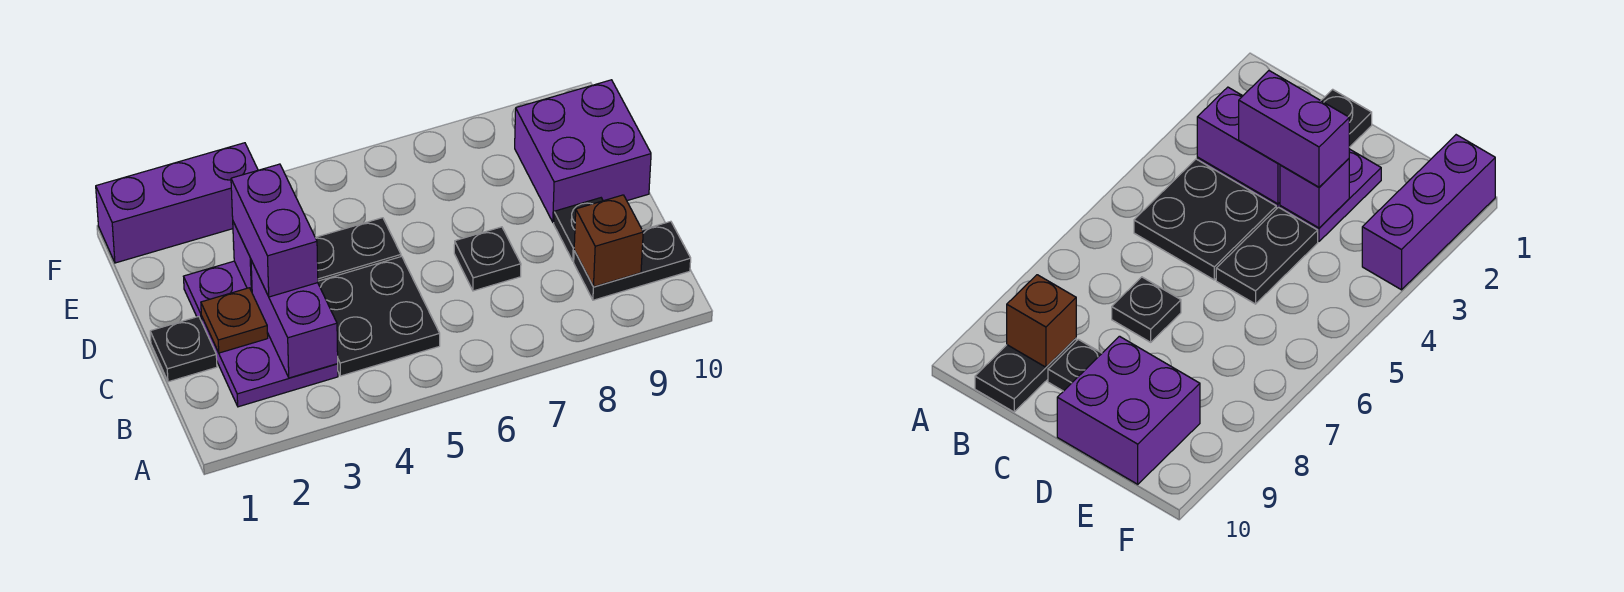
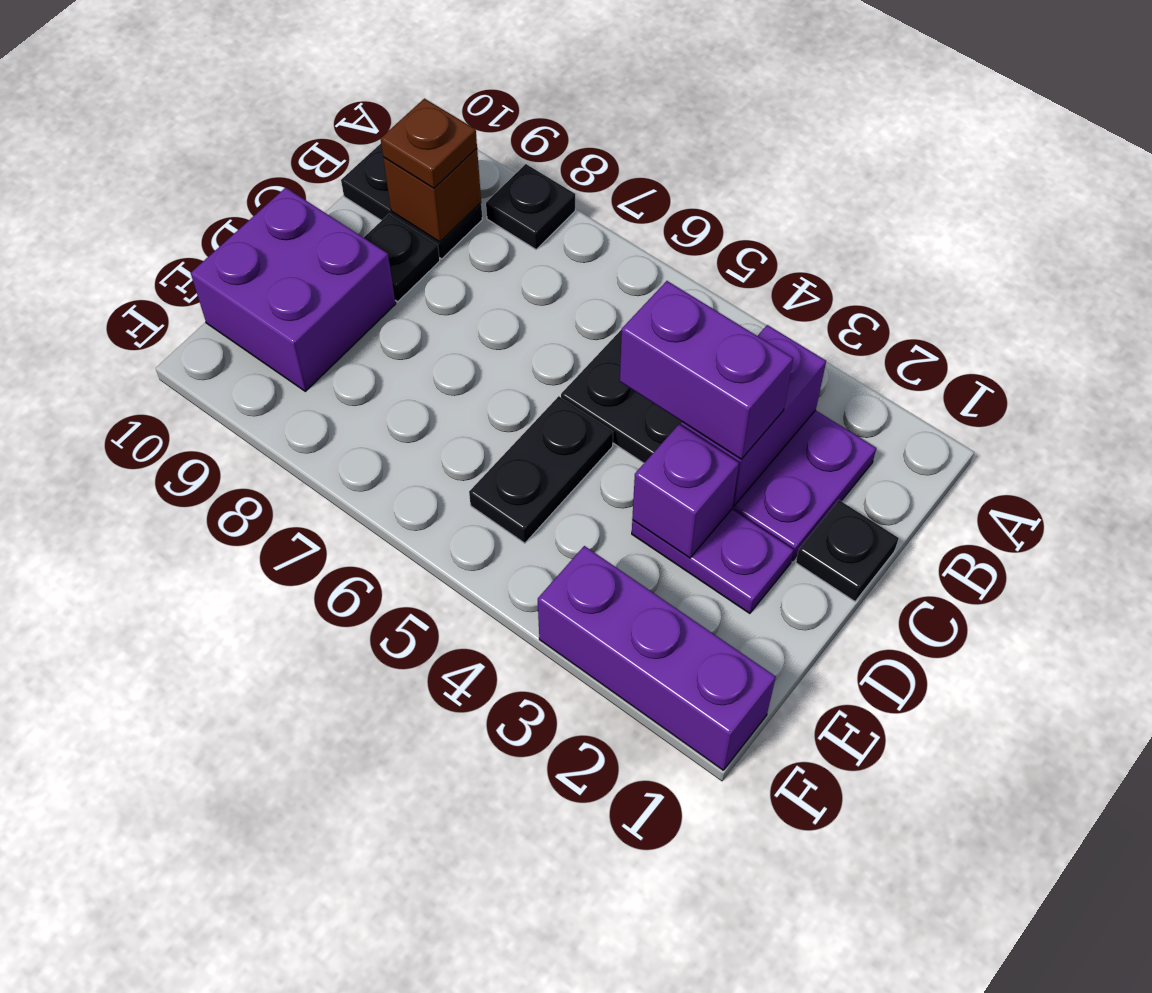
brown 1x1 plate [201,288,268,353] -> brown 1x1 plate moved to [381,99,477,188]
purple 1x2 brick [231,164,318,297] -> purple 1x2 brick turned to [620,281,793,459]
black 1x1 plate [454,227,521,291] -> black 1x1 plate moved to [486,164,575,249]
black 1x2 plate [315,218,401,281] -> black 1x2 plate turned to [469,396,613,543]

